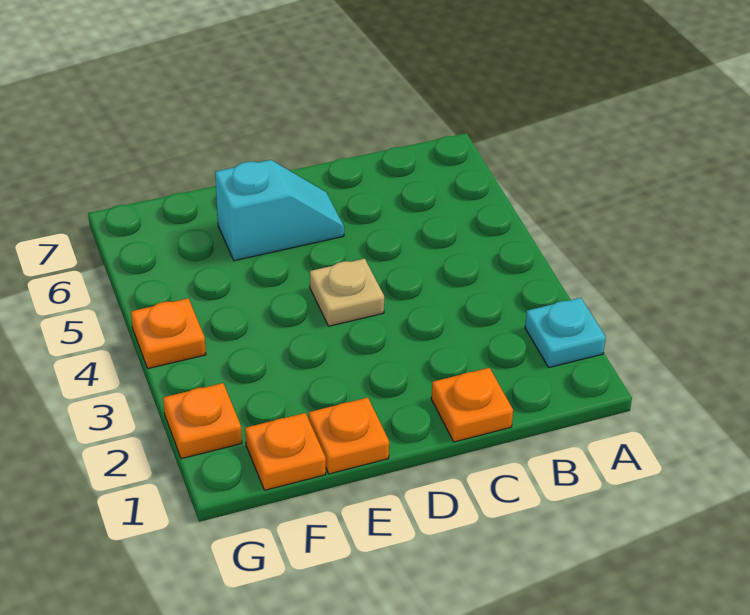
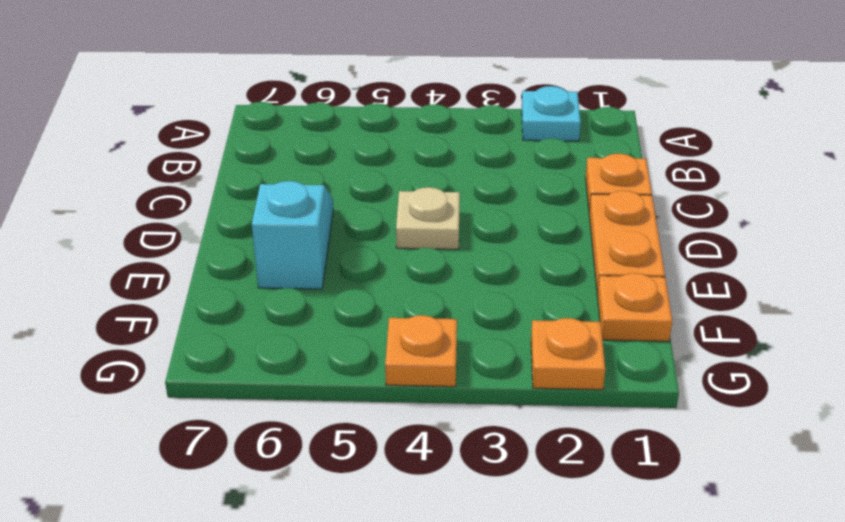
orange 1x1 plate [309,398,389,474] -> orange 1x2 plate [589,190,665,294]

